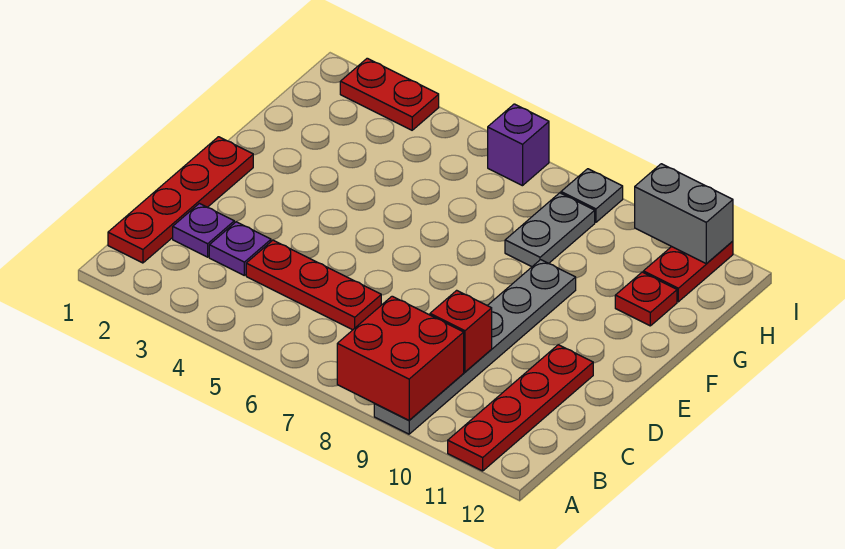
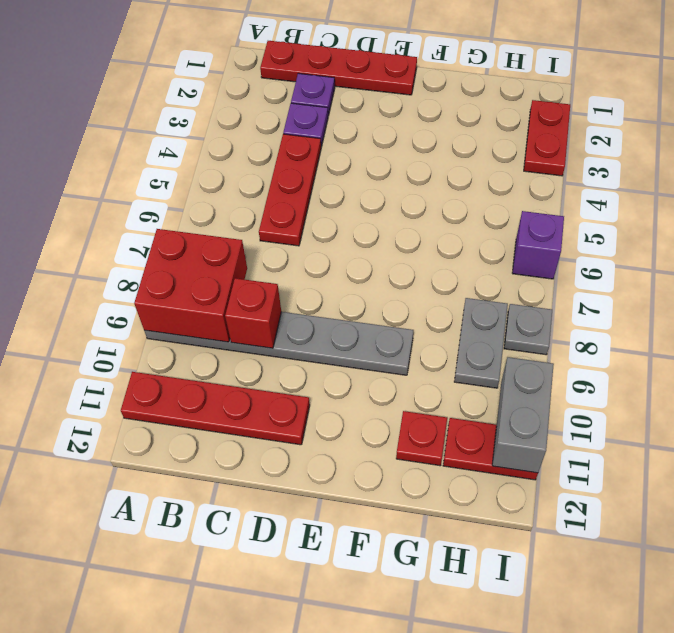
grey 1x2 plate [505,193,595,267] -> grey 1x2 plate turned to [454,298,508,388]

